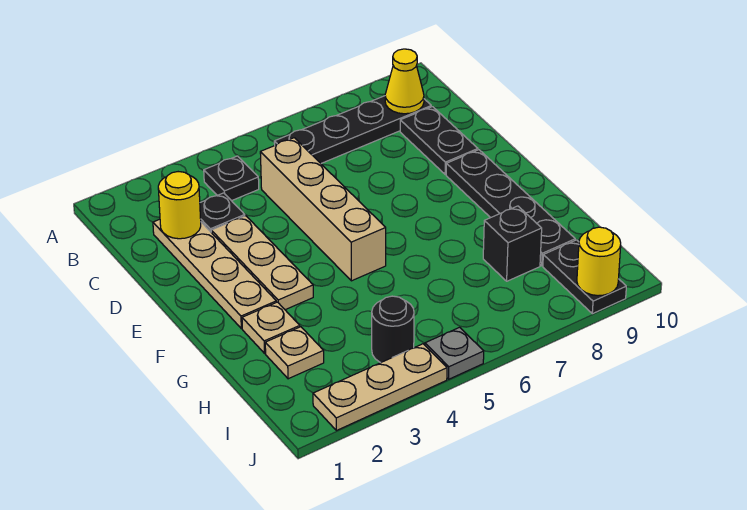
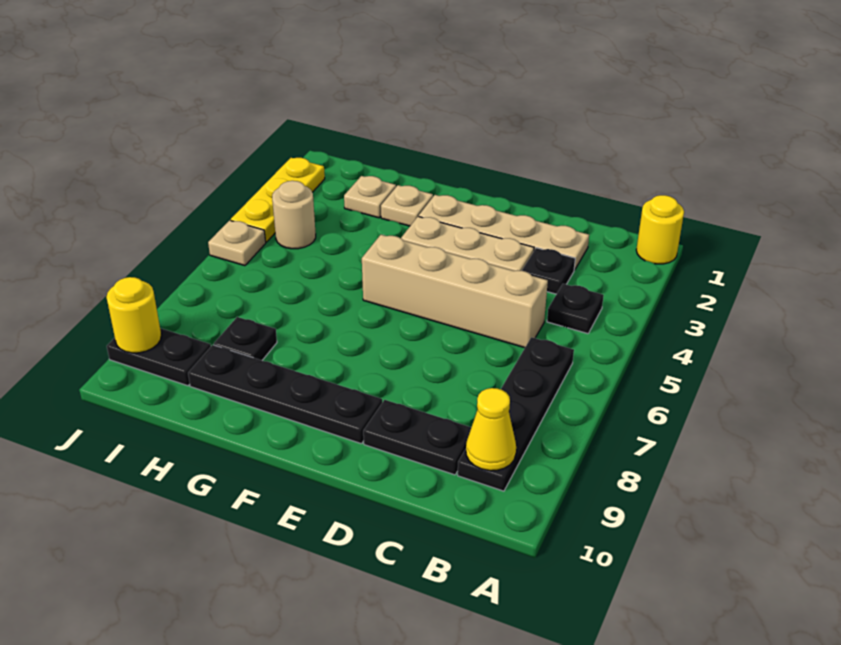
yellow 1x1 round brick [158,172,201,239] -> yellow 1x1 round brick moved to [636,195,684,264]
black 1x1 brick [483,206,542,281] -> black 1x1 plate [214,317,277,360]
black 1x1 round brick [372,296,414,362] -> tan 1x1 round brick [272,181,316,249]
tan 1x3 plate [313,344,447,431] -> yellow 1x3 plate [231,158,325,242]
grey 1x1 plate [425,327,484,379] -> tan 1x1 plate [208,220,266,266]

